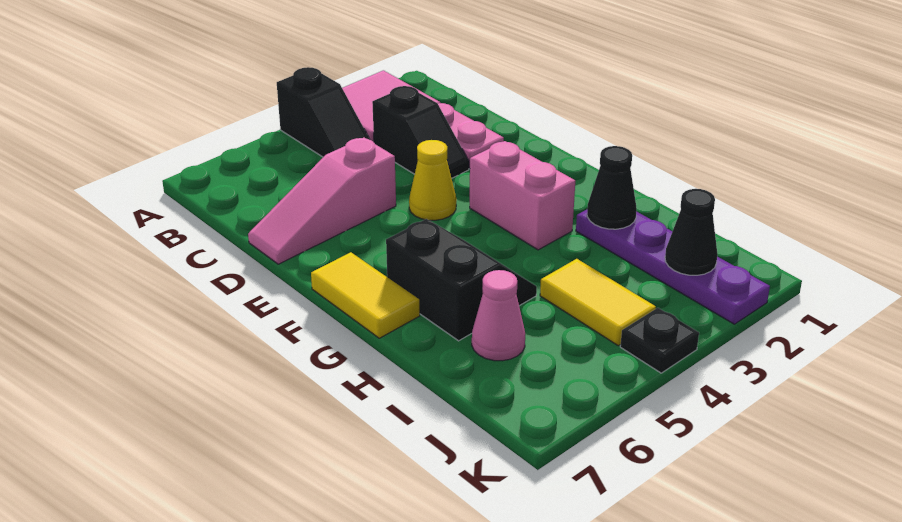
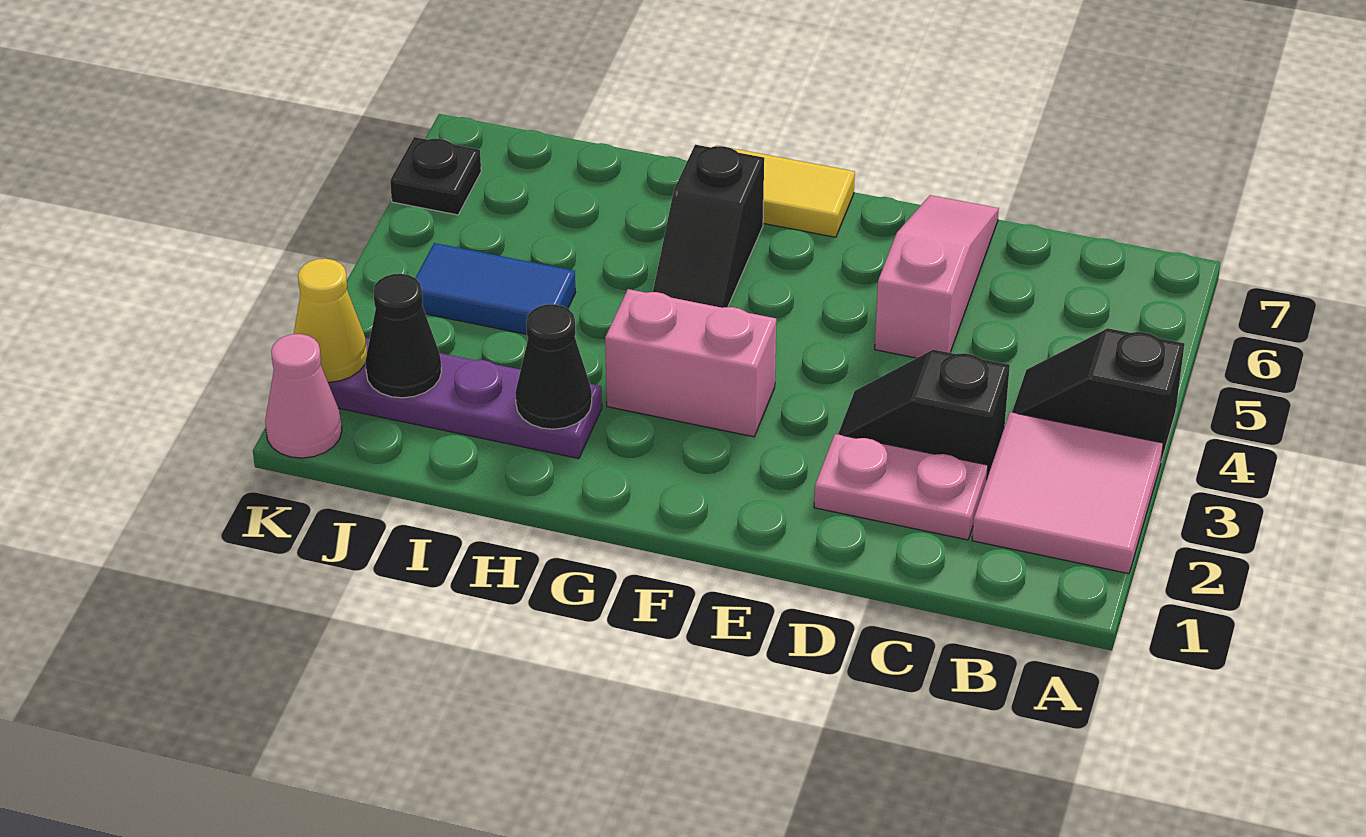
yellow 1x1 cone [409,140,456,220] -> yellow 1x1 cone moved to [294,259,367,382]
black 2x2 slope [386,219,537,341] -> black 1x2 slope [653,145,764,308]
yellow 1x2 tile [540,259,656,346] -> blue 1x2 tile [416,243,576,334]
pink 1x1 cone [472,270,525,361] -> pink 1x1 cone moved to [265,334,342,458]
black 1x1 plate [620,308,699,373] -> black 1x1 plate moved to [390,137,481,215]

